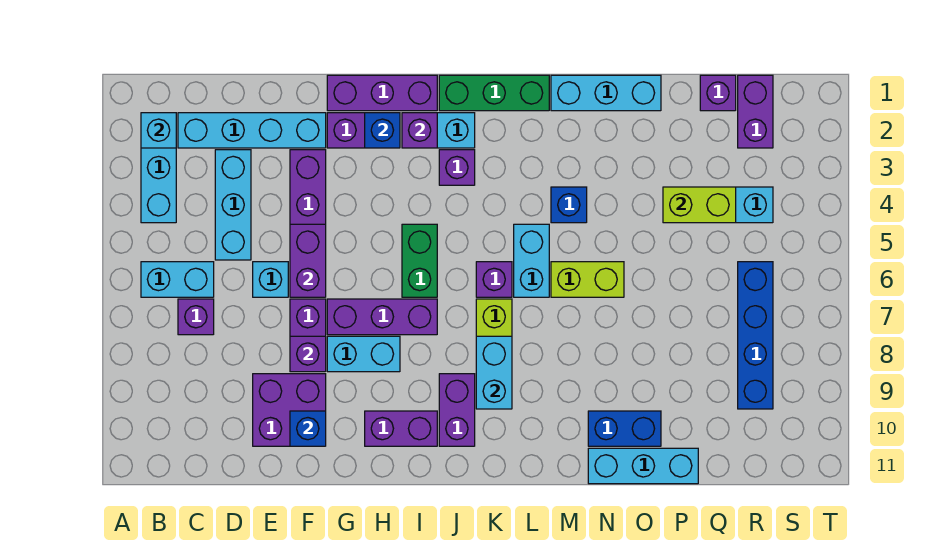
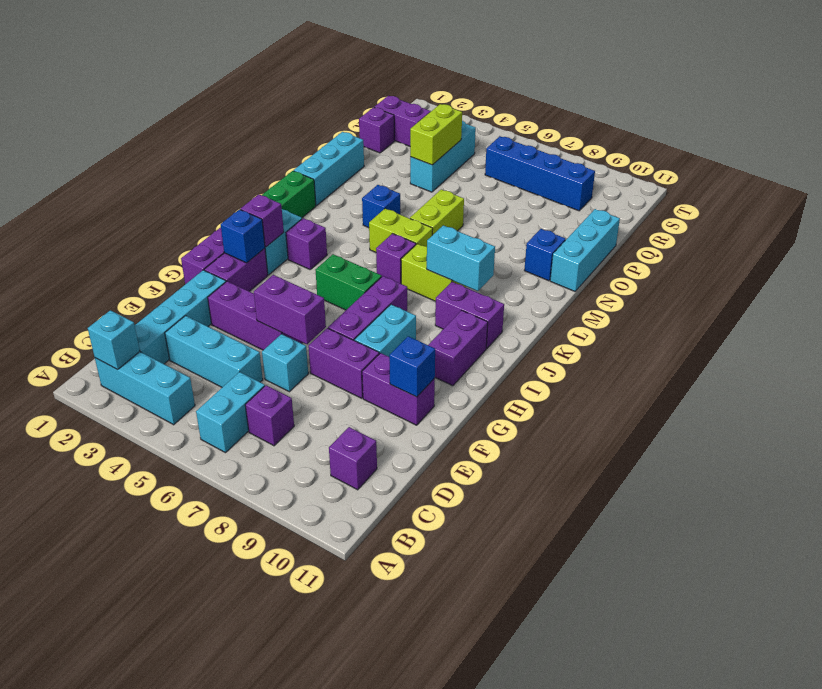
purple 2x2 brick [253,374,326,446] -> purple 1x2 brick [362,353,435,425]
purple 1x1 brick [290,336,326,372] -> purple 1x1 brick moved to [329,427,377,490]
cyan 1x2 brick [514,224,549,297] -> lime 1x2 brick [369,209,433,252]
blue 1x2 brick [588,411,661,446] -> blue 1x1 brick [524,229,566,281]

